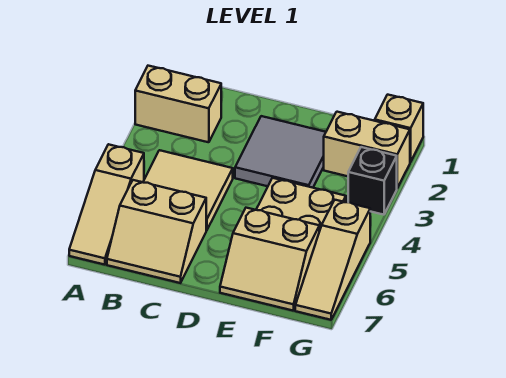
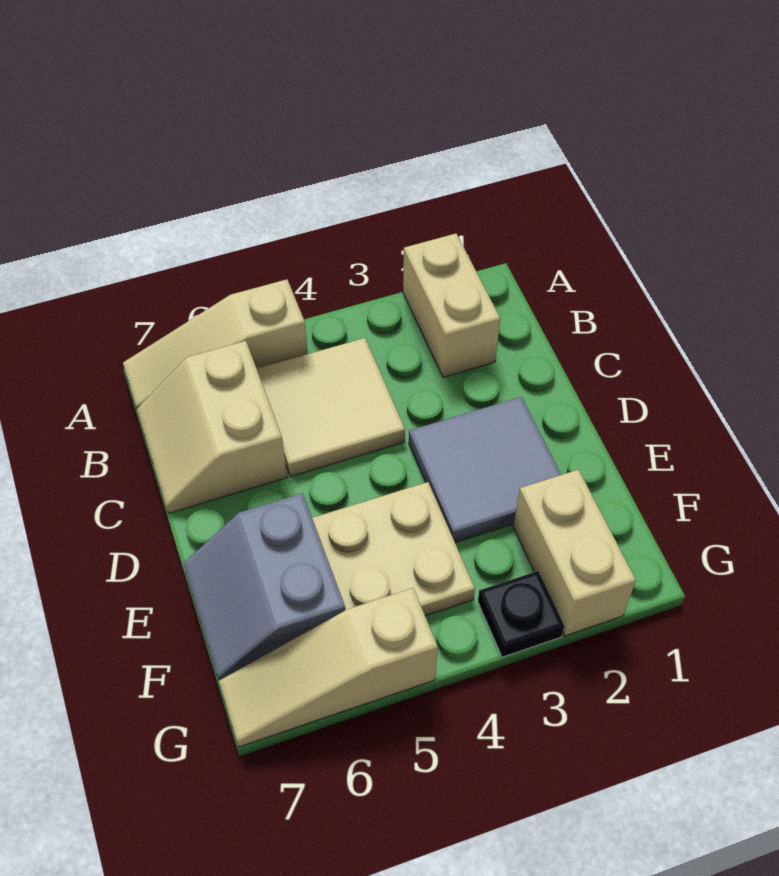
tan 2x2 slope [220,208,319,311] -> grey 2x2 slope [183,493,345,680]
tan 1x1 brick [375,95,423,162] -> none
black 1x1 brick [348,147,397,215] -> black 1x1 plate [478,571,565,657]

